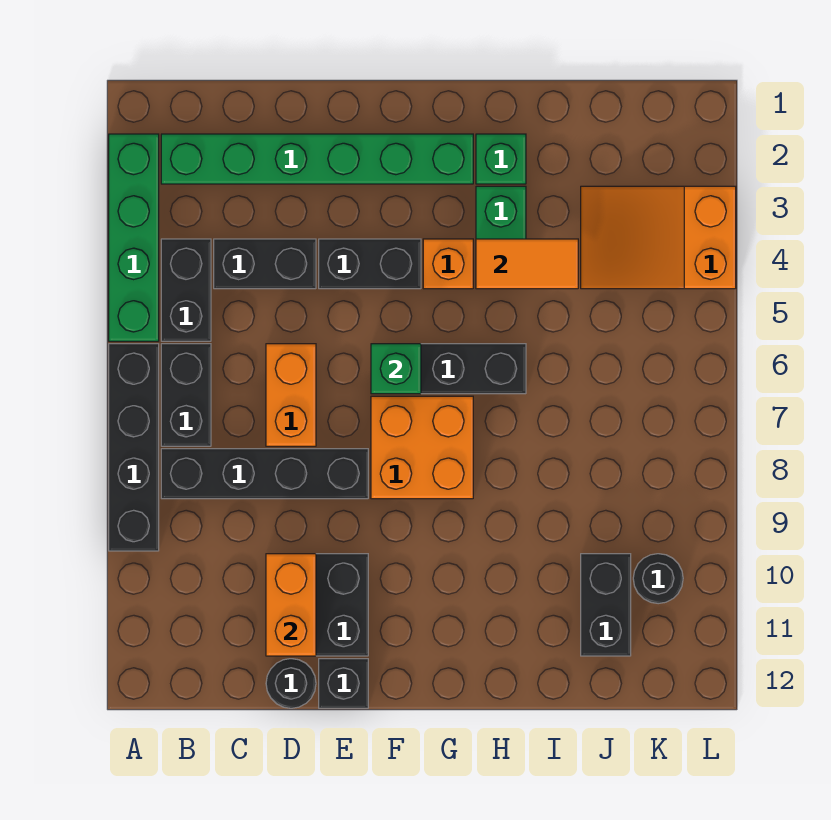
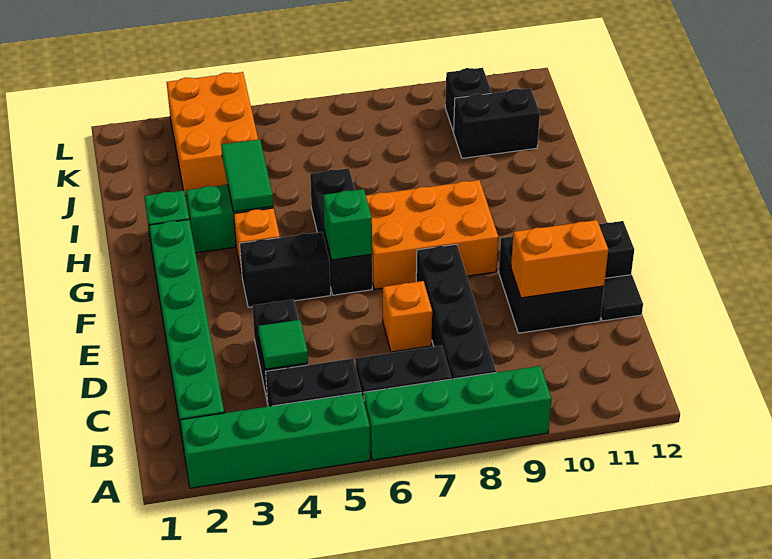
black 1x4 brick [109,344,159,551] -> green 1x4 brick [364,366,551,460]
none -> green 1x1 tile [258,320,308,369]
orange 1x2 brick [266,344,316,446] -> orange 1x1 brick [383,281,432,352]
black 1x1 round brick [266,659,316,708] -> black 1x1 tile [601,275,643,321]
black 1x2 brick [319,239,421,289] -> black 1x2 brick turned to [240,232,330,307]
orange 2x2 brick [371,396,473,499] -> orange 2x3 brick [366,180,498,289]
orange 1x2 tile [476,239,578,289] -> green 1x2 tile [221,139,273,212]
orange 2x3 slope [581,186,736,289] -> orange 2x3 brick [167,72,258,196]
black 1x1 round brick [633,554,683,604] -> black 1x1 brick [445,68,491,132]

